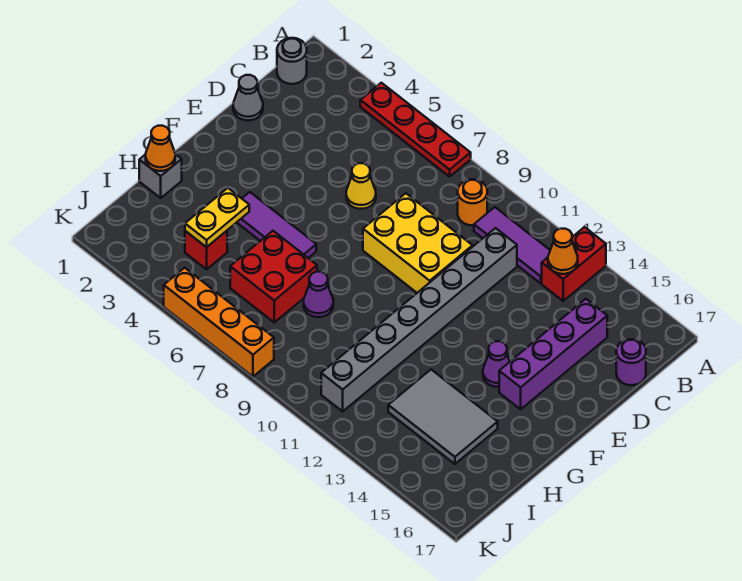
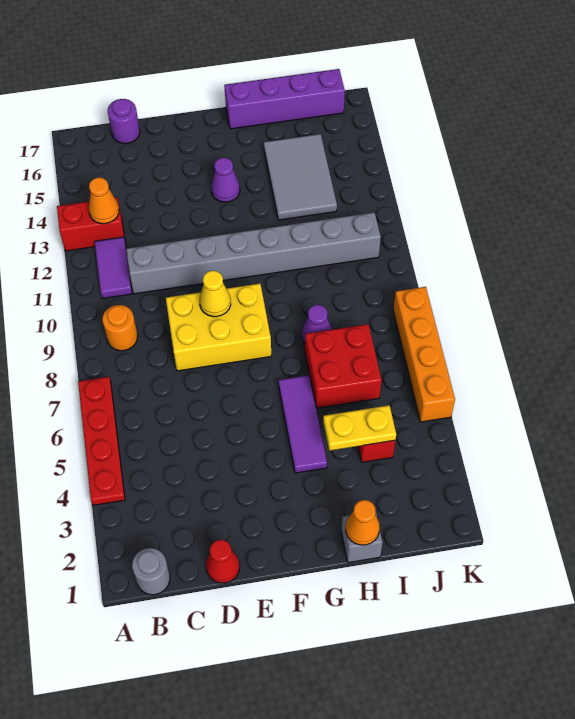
purple 1x3 tile [474,207,550,283] -> purple 1x2 tile [95,237,132,298]
purple 1x4 brick [499,299,607,409] -> purple 1x4 brick moved to [224,69,345,129]
grey 1x1 cone [233,75,263,120] -> red 1x1 cone [206,540,239,583]
yellow 1x1 cone [346,163,376,209] -> yellow 1x1 cone moved to [200,271,231,317]
yellow 2x3 brick [363,193,473,293] -> yellow 2x3 brick turned to [166,284,271,371]

